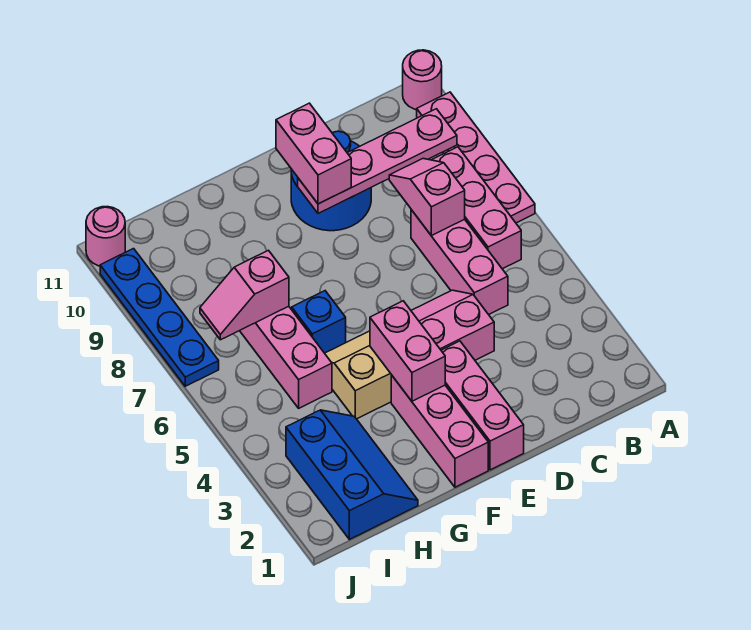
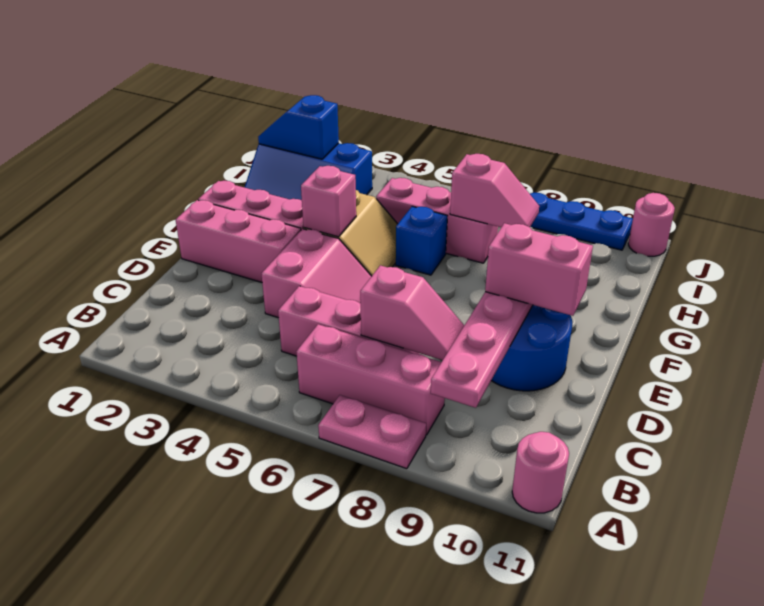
pink 1x4 plate [417,92,535,223] -> pink 1x2 plate [318,395,426,469]
pink 1x2 brick [370,301,445,401] -> pink 1x1 brick [301,166,356,237]
pink 1x2 slope [200,250,289,340] -> pink 1x2 slope turned to [450,154,539,227]
none -> blue 1x2 slope [258,95,339,159]

